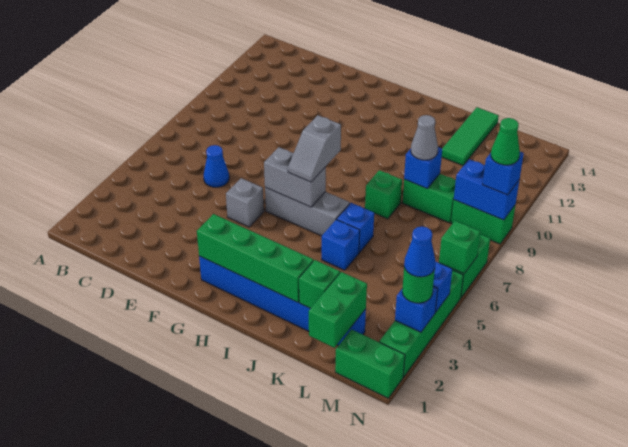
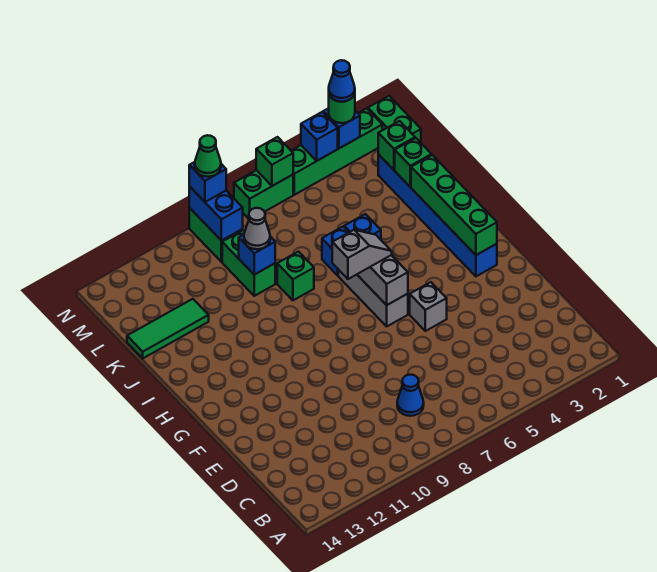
blue 1x1 cone [203,145,229,187] -> blue 1x1 cone moved to [397,375,424,416]
green 1x2 brick [309,272,367,348] -> green 1x1 brick [378,121,415,170]

